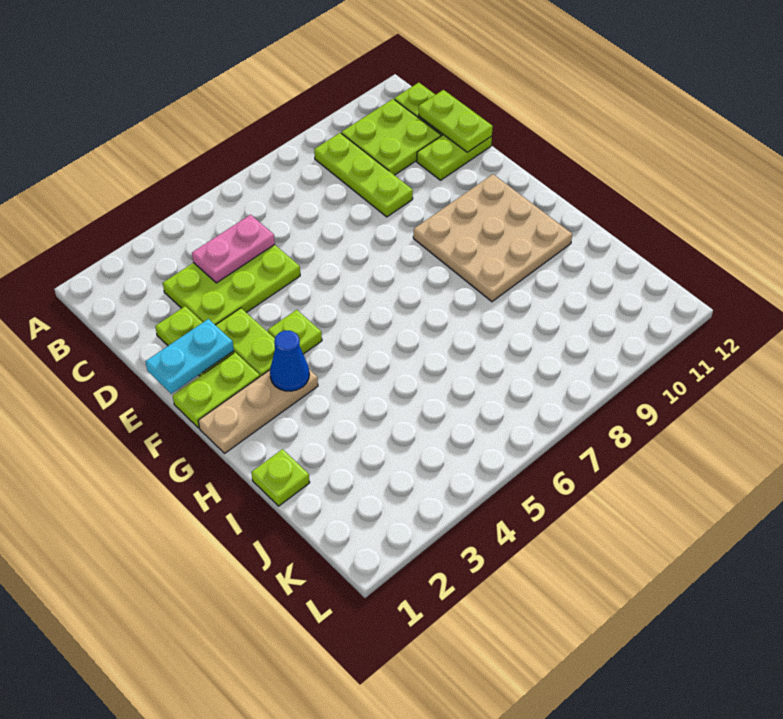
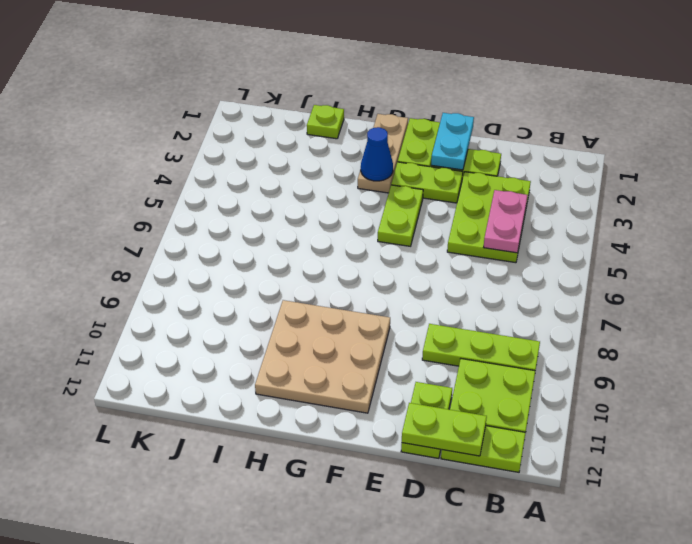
lime 1x1 plate [268,310,322,354] -> lime 1x2 plate [378,185,423,246]

